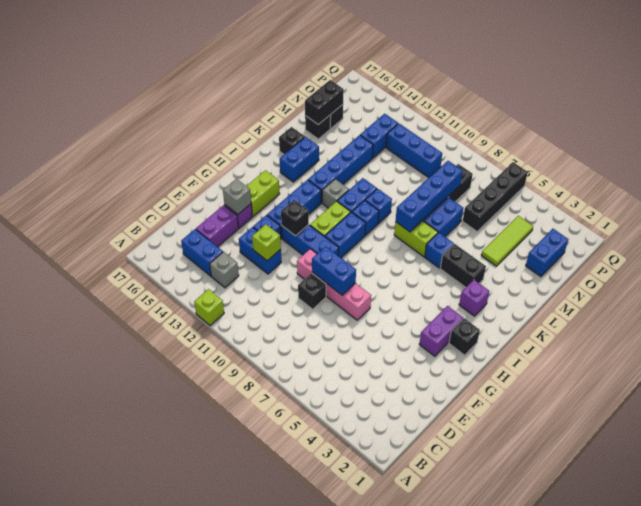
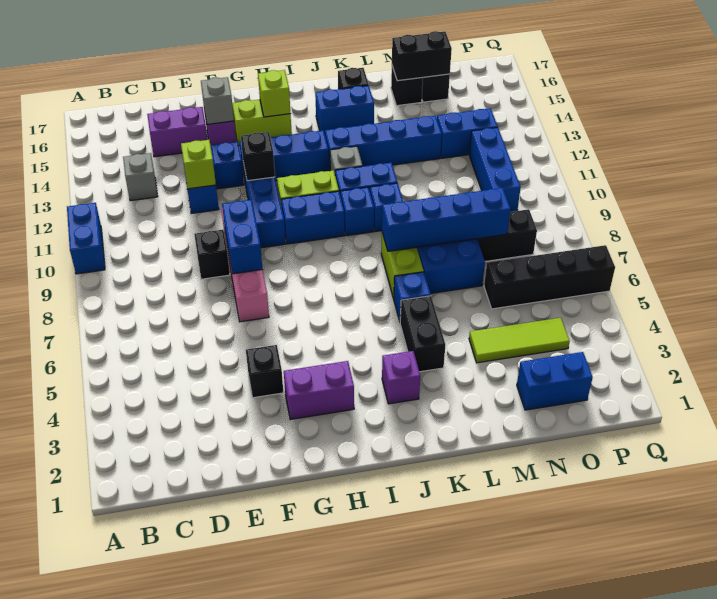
lime 1x1 brick [194,289,224,326] -> lime 1x1 brick moved to [258,70,290,117]
blue 1x2 brick [181,229,223,276] -> blue 1x2 brick moved to [67,203,105,274]
black 1x1 brick [449,318,480,355] -> black 1x1 brick moved to [246,345,283,398]

